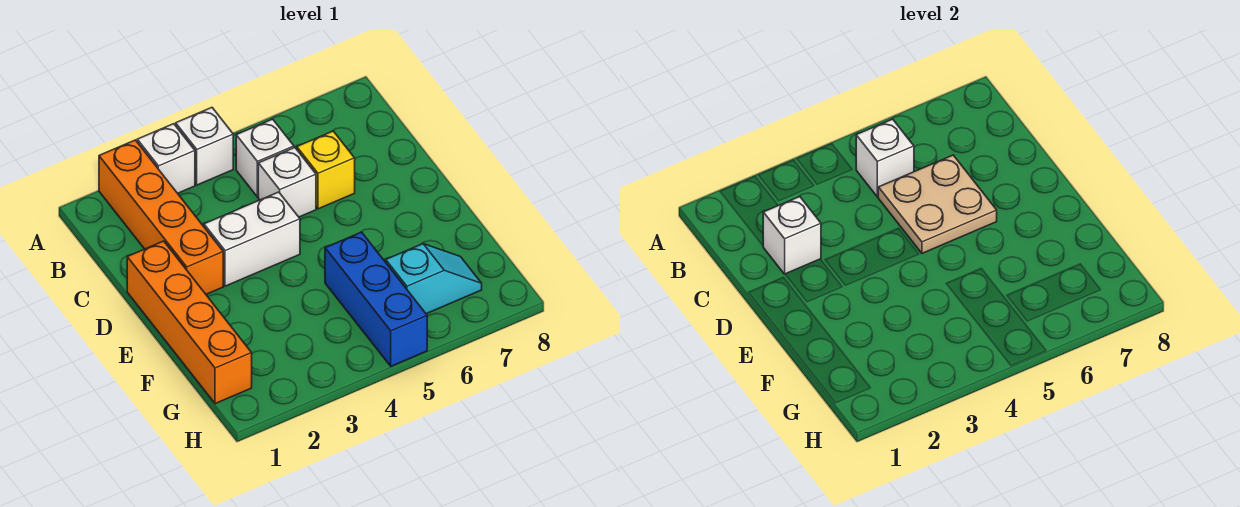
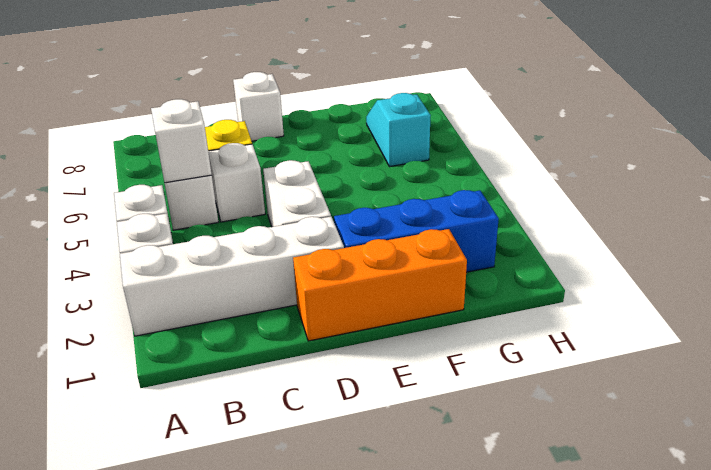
orange 1x4 brick [99,140,223,294] -> white 1x4 brick [120,217,344,336]
white 1x1 brick [763,197,821,274] -> white 1x1 brick moved to [233,72,284,141]
tan 2x2 plate [878,155,997,253] -> none
orange 1x4 brick [127,241,252,404] -> orange 1x3 brick [293,229,467,341]
blue 1x3 brick [325,232,427,366] -> blue 1x3 brick moved to [334,190,499,272]

